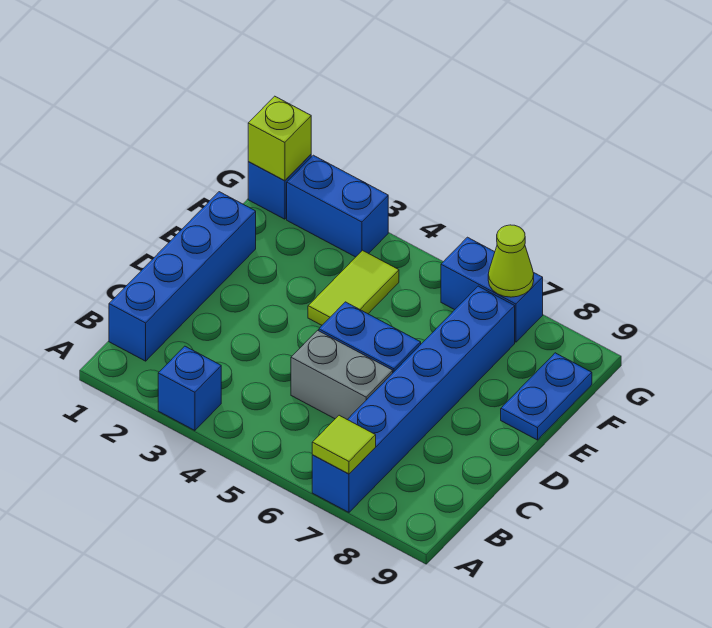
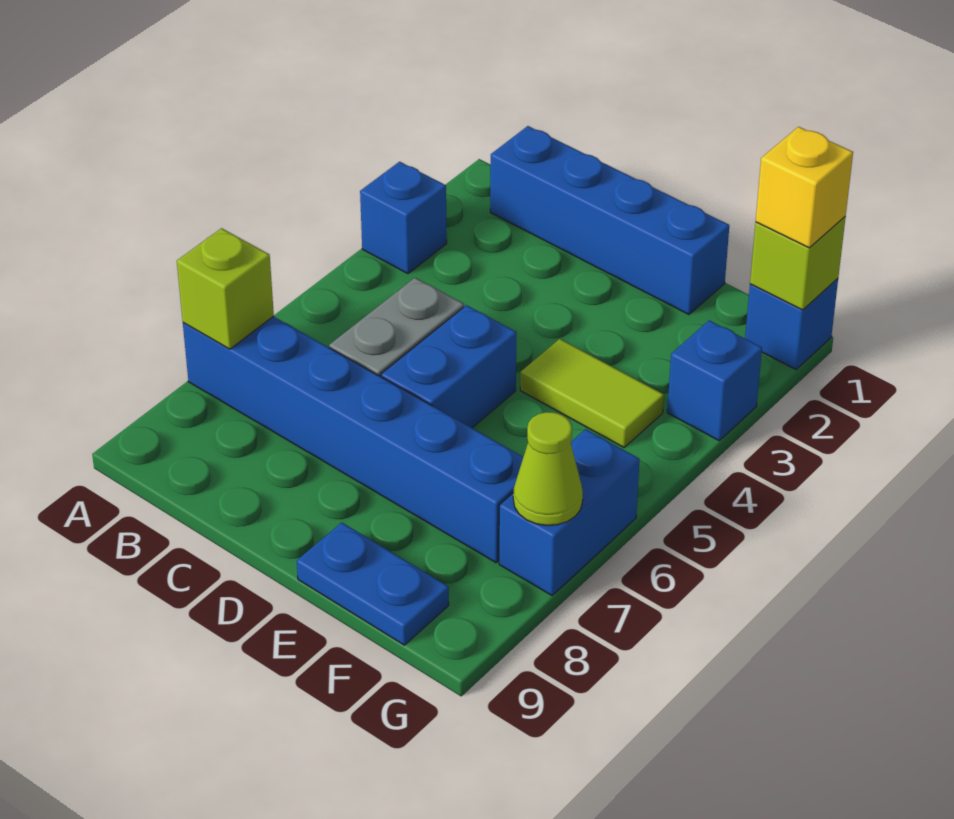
lime 1x1 tile [312,415,376,474] -> lime 1x1 brick [177,228,274,349]
none -> yellow 1x1 brick [756,127,853,248]
blue 1x2 brick [287,155,388,257] -> blue 1x1 brick [667,320,762,441]

